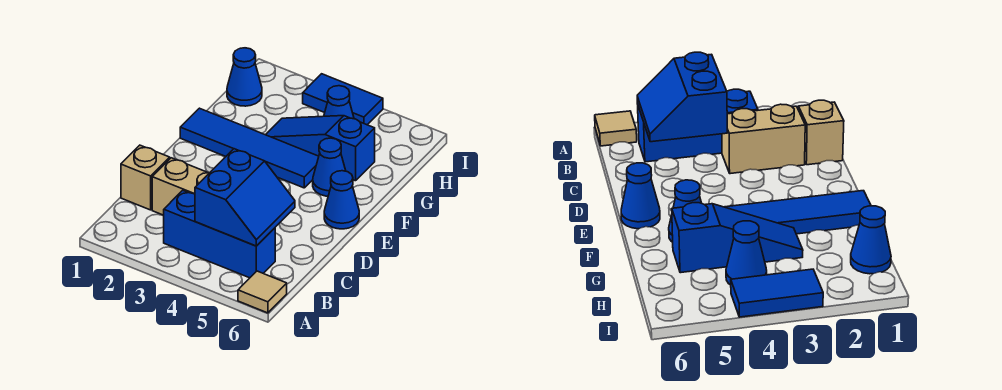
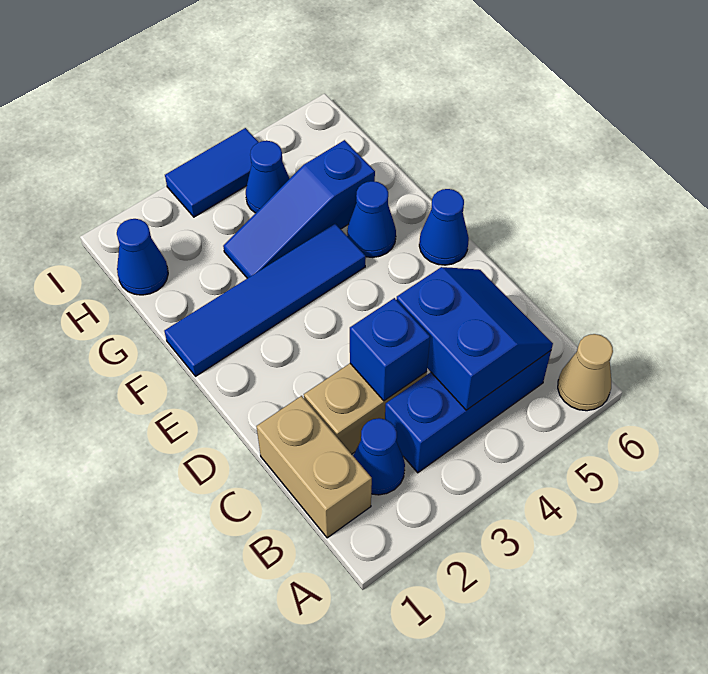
tan 1x1 tile [238,271,287,313] -> tan 1x1 cone [558,334,613,411]
none -> blue 1x1 cone [353,418,405,495]
tan 1x1 brick [121,145,170,210] -> tan 1x2 brick [256,396,372,538]
none -> blue 1x1 brick [350,298,430,401]

